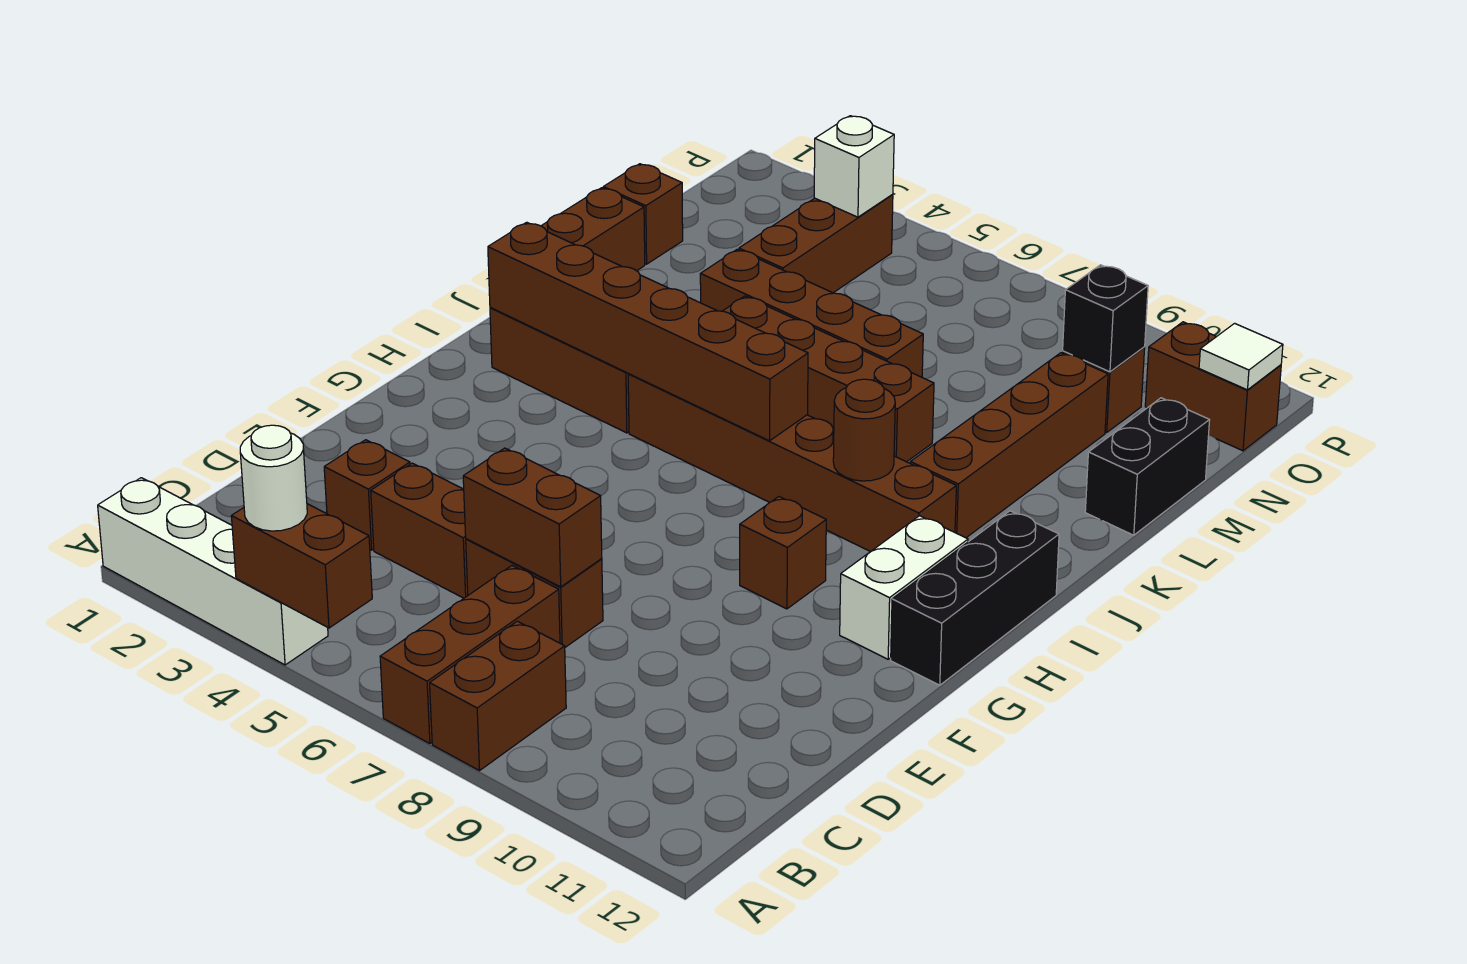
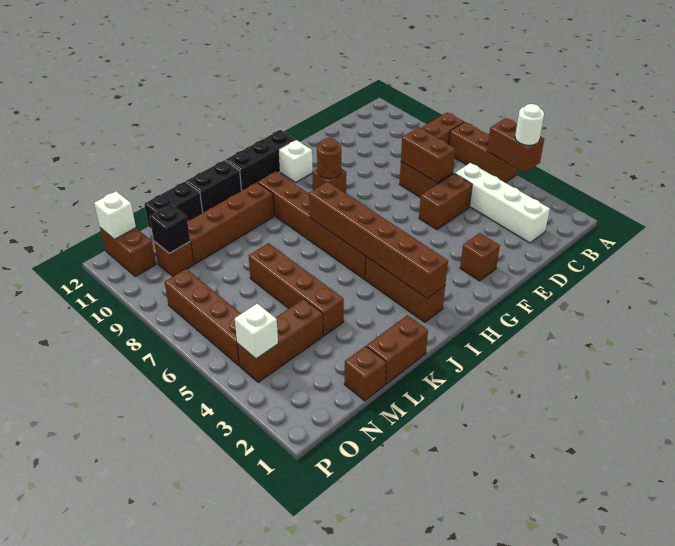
white 1x4 brick [98,478,328,665] -> white 1x4 brick moved to [455,163,550,243]
brown 1x3 brick [380,566,560,744] -> brown 1x3 brick turned to [449,122,517,183]
brown 1x1 brick [324,440,410,550] -> brown 1x1 brick moved to [460,233,500,281]
brown 1x2 brick [371,463,468,598] -> brown 1x2 brick turned to [419,174,472,230]
white 1x2 brick [840,516,968,659] -> white 1x1 brick [279,140,313,182]
brown 1x1 round brick [833,379,895,481] -> brown 1x1 round brick moved to [317,138,341,179]
none -> black 1x2 brick [186,160,242,213]
brown 1x4 brick [723,296,934,462] -> brown 1x4 brick moved to [164,269,241,366]
white 1x1 tile [1199,323,1283,390] -> white 1x1 brick [94,191,136,239]

